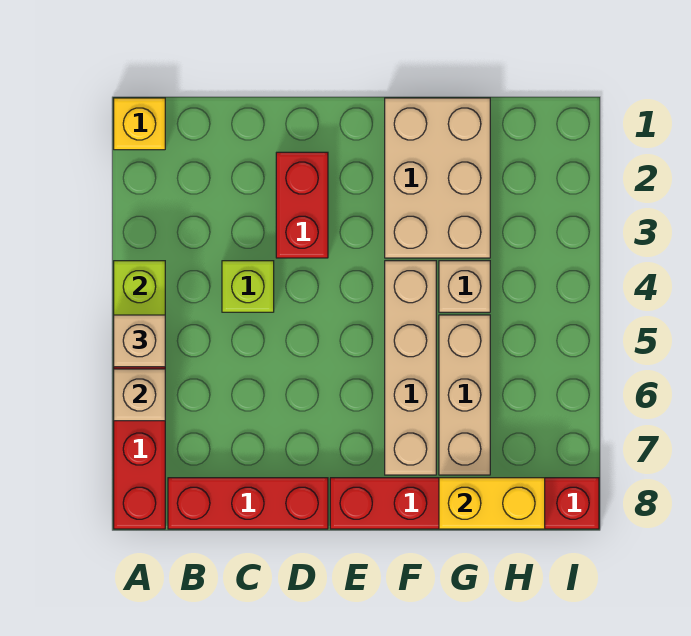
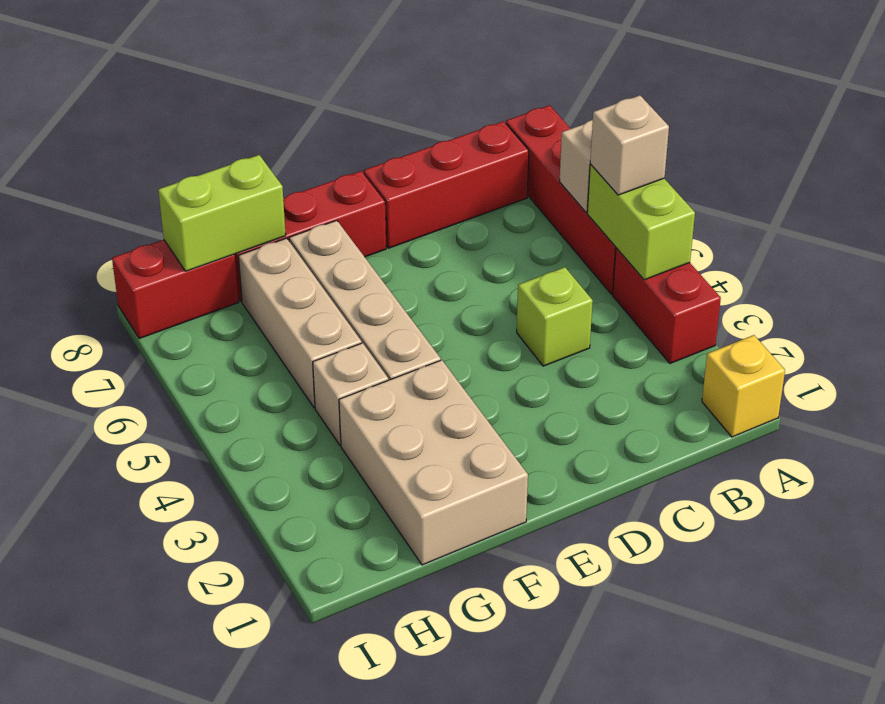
red 1x2 brick [276,152,328,258] -> red 1x2 brick moved to [613,248,721,363]
yellow 1x2 brick [439,478,545,529] -> lime 1x2 brick [158,155,286,271]

